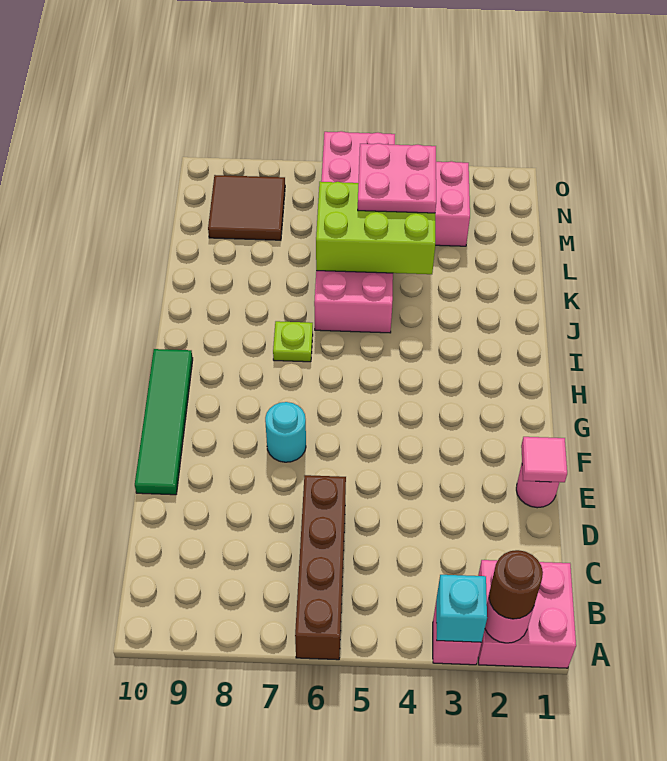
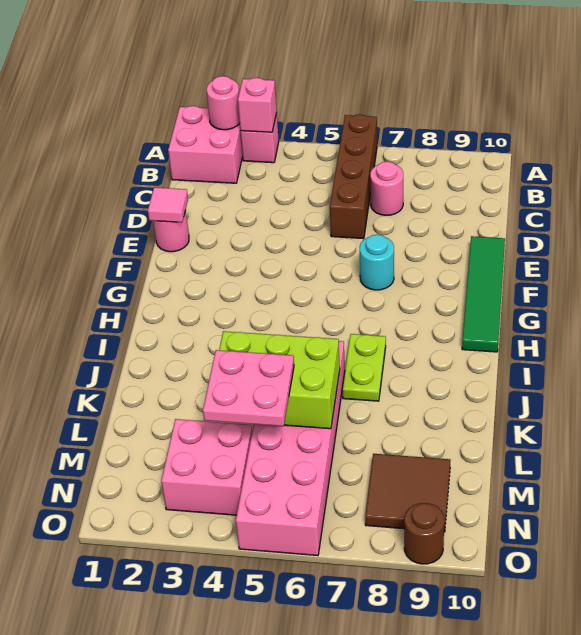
brown 1x1 round brick [489,550,543,619] -> brown 1x1 round brick moved to [404,503,444,564]
cyan 1x1 brick [436,575,487,642] -> pink 1x1 brick [238,78,277,132]
none -> pink 1x1 round brick [370,162,403,215]
lime 1x1 plate [273,321,313,362] -> lime 1x2 plate [342,334,386,401]

